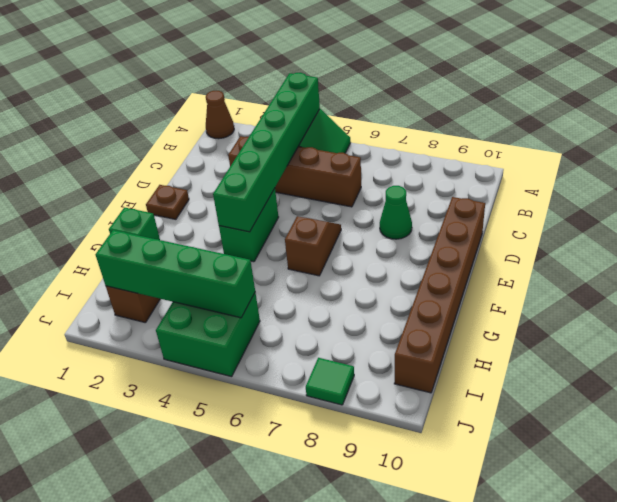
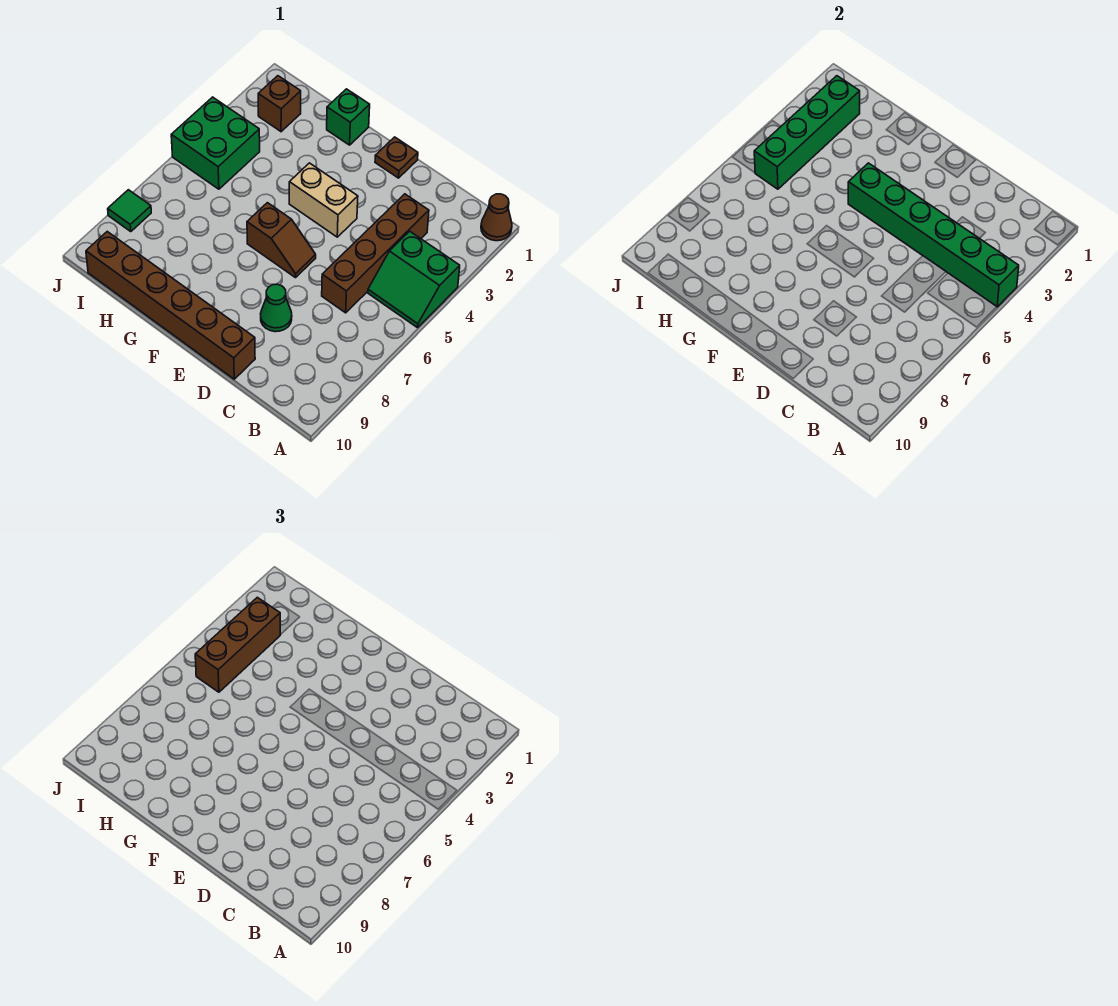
green 1x2 brick [219,188,278,262] -> tan 1x2 brick [289,163,358,237]
none -> brown 1x3 brick [195,597,280,692]

